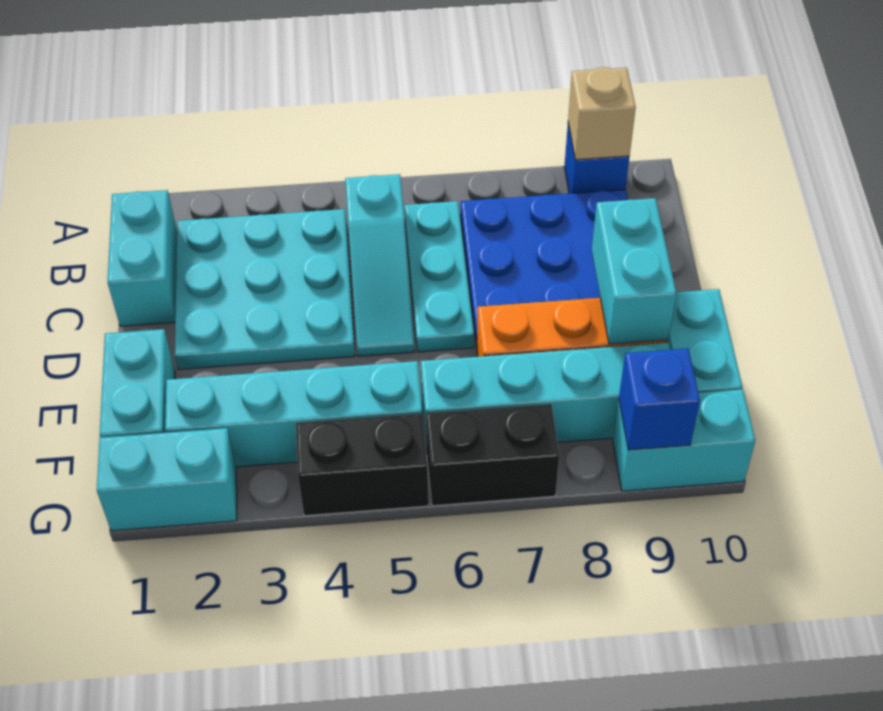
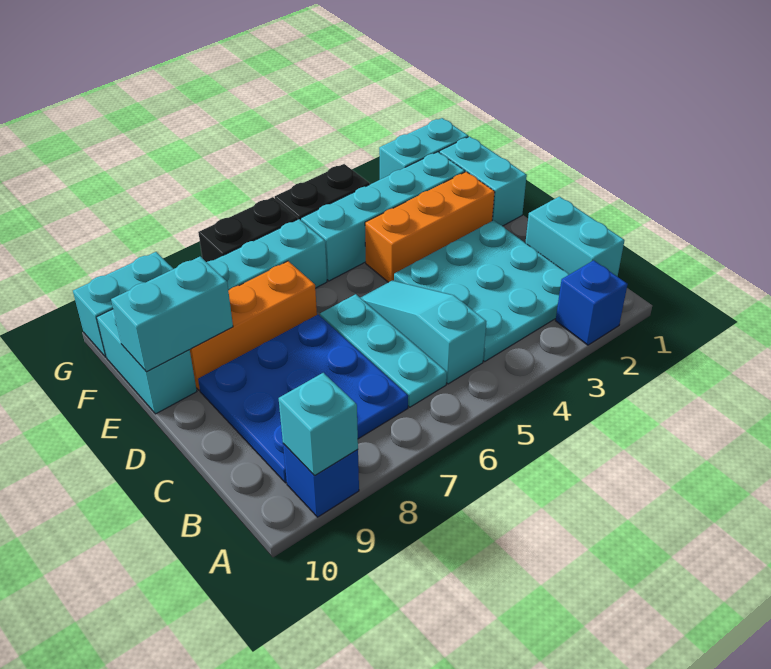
tan 1x1 brick [568,67,636,160] -> cyan 1x1 brick [279,373,358,476]
cyan 1x2 brick [592,198,677,344] -> cyan 1x2 brick turned to [111,257,233,372]
none -> orange 1x3 brick [365,172,495,282]
blue 1x1 brick [619,348,700,450] -> blue 1x1 brick moved to [556,260,628,345]

